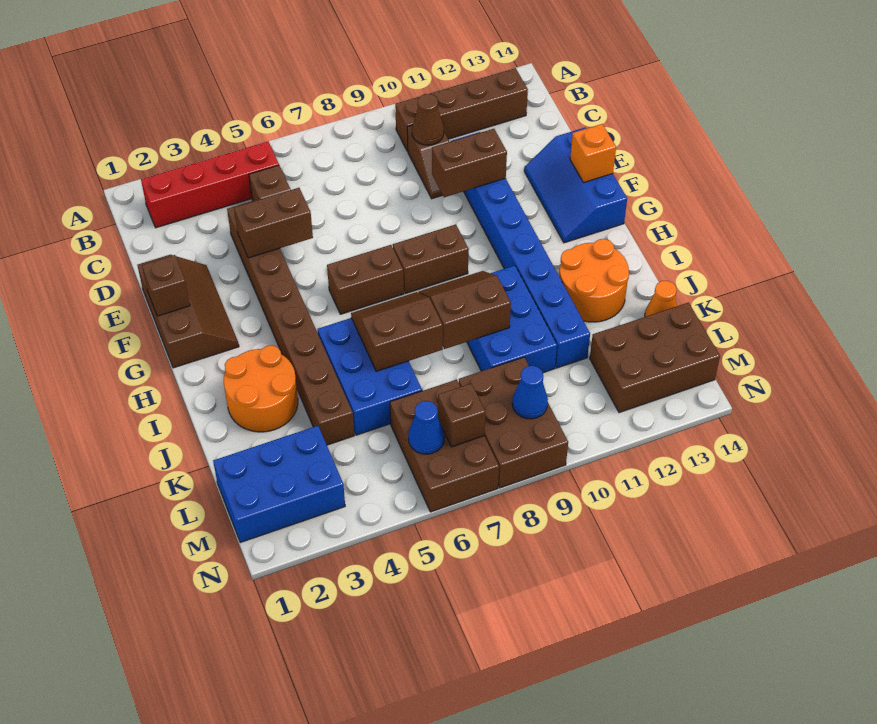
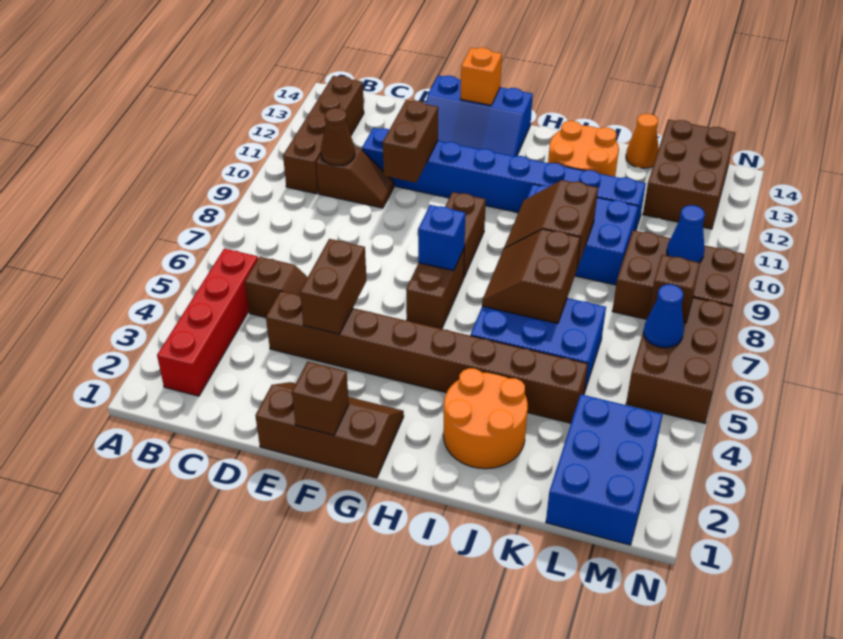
none -> blue 1x1 brick [418,205,465,271]
brown 2x3 brick [390,379,499,512] -> brown 2x3 brick turned to [626,297,733,423]

